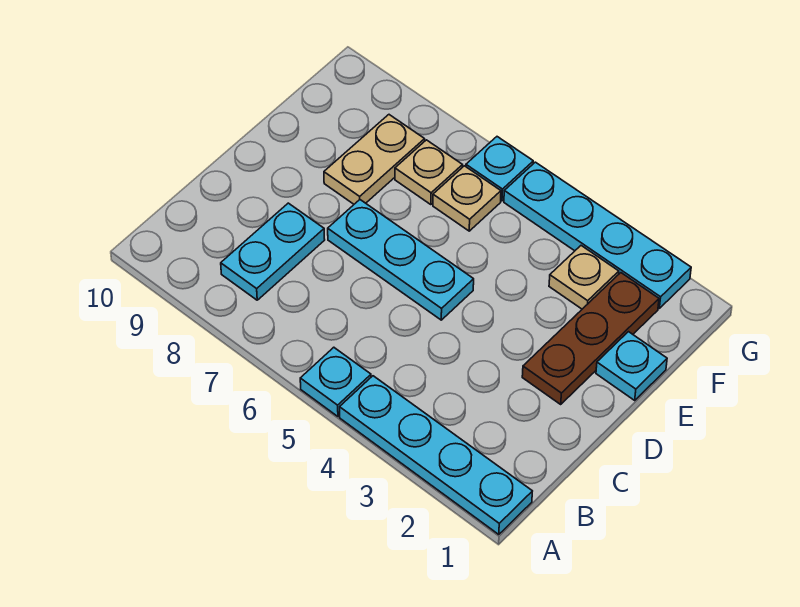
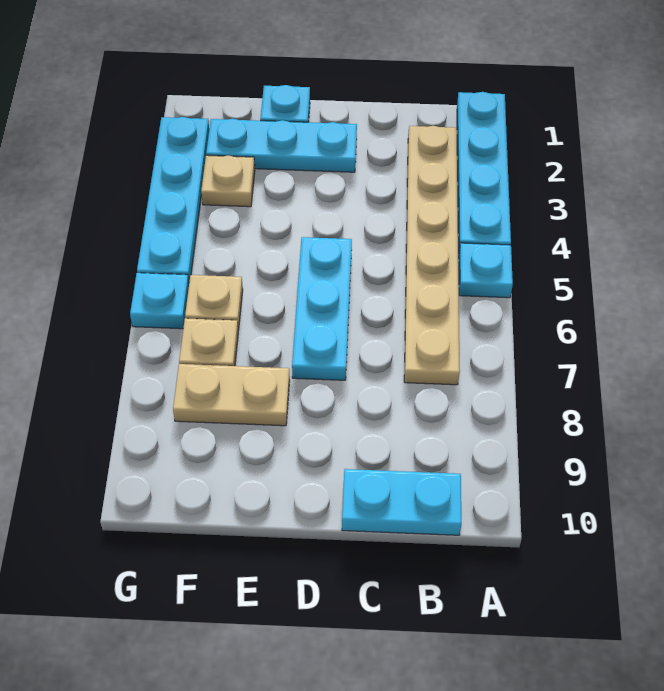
none -> tan 1x6 plate [404,126,460,385]
cyan 1x2 plate [221,203,325,300] -> cyan 1x2 plate moved to [342,469,461,535]
brown 1x3 plate [522,273,659,404] -> cyan 1x3 plate [206,119,357,172]

